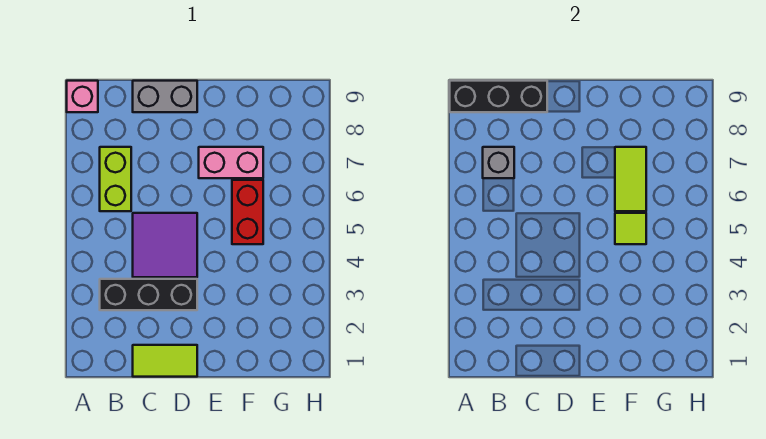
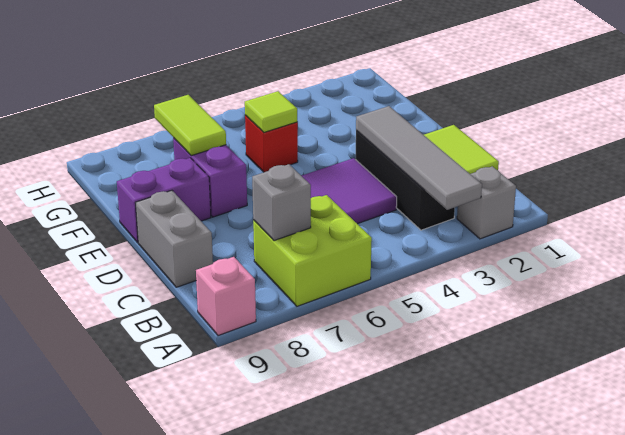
none -> grey 1x1 brick [457,166,516,239]
none -> grey 1x4 tile [356,106,482,210]
black 1x3 brick [450,81,547,112] -> none
lime 1x2 brick [100,147,131,211] -> lime 2x2 brick [253,195,372,306]
pink 1x2 brick [199,147,263,178] -> purple 1x2 brick [173,138,247,217]
none -> purple 1x2 brick [117,158,211,242]
red 1x2 brick [232,180,263,244] -> red 1x1 brick [245,115,298,172]
lime 1x2 tile [615,147,646,211] -> lime 1x2 tile turned to [154,95,226,156]

